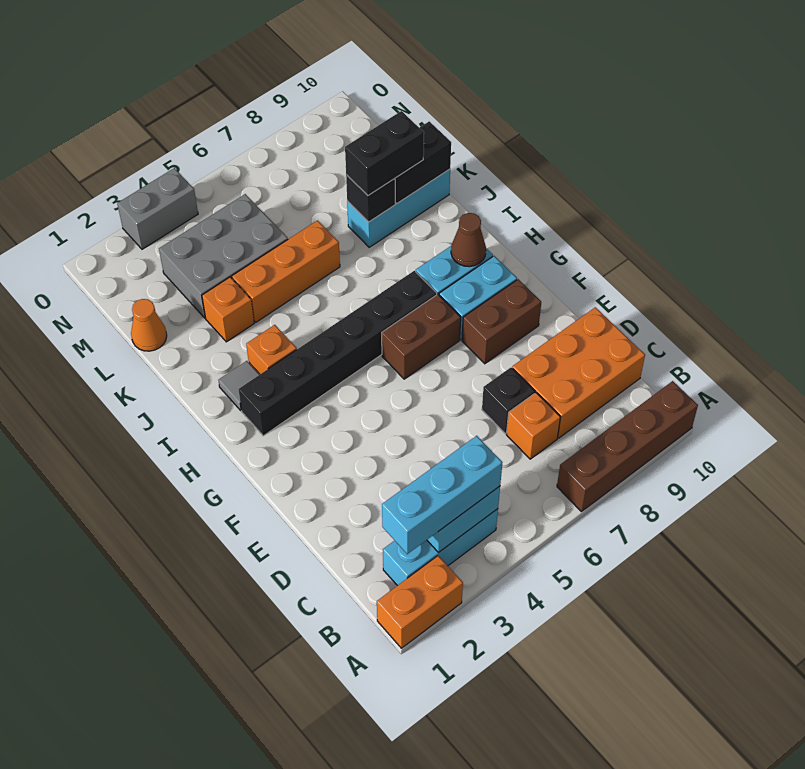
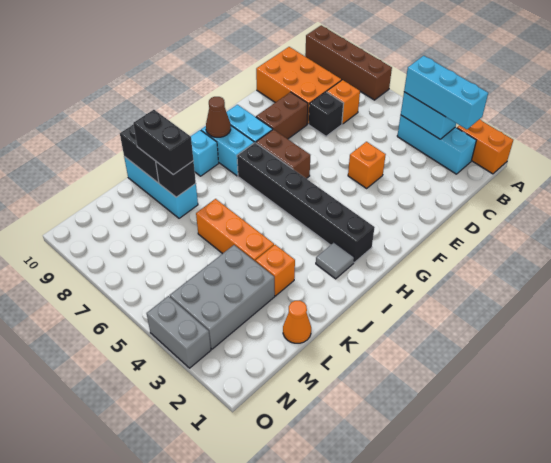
brown 1x2 brick [462,279,541,364] -> brown 1x2 brick turned to [256,92,308,139]
orange 1x1 brick [246,325,297,374] -> orange 1x1 brick moved to [348,142,386,188]
none -> cyan 1x1 brick [191,130,219,176]
grey 2x3 brick [159,194,288,318] -> grey 2x3 brick turned to [170,245,275,349]

